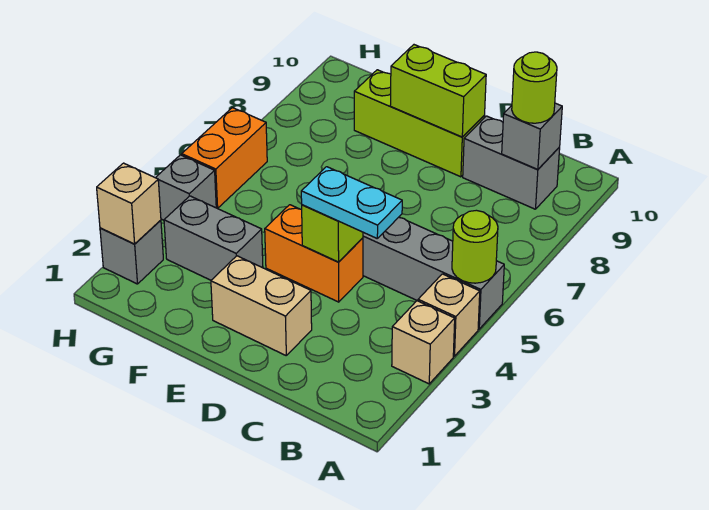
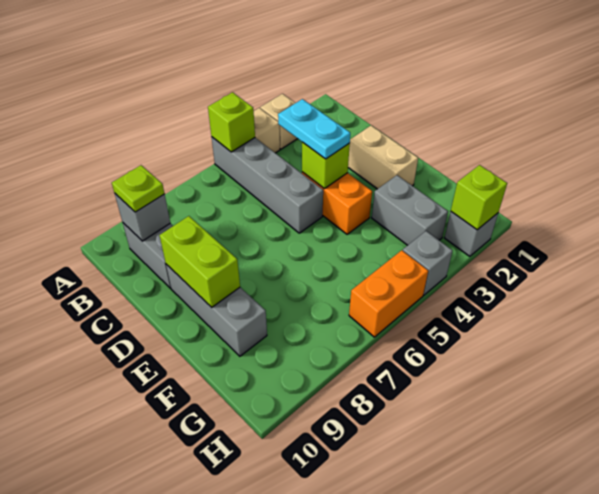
lime 1x1 round brick [452,210,498,283] -> lime 1x1 brick [208,92,255,152]
lime 1x1 round brick [512,52,557,123] -> lime 1x1 plate [112,165,164,212]
lime 1x3 brick [354,70,485,177] -> grey 1x3 brick [166,264,267,356]
tan 1x1 brick [97,163,161,244] -> lime 1x1 brick [451,165,507,230]

